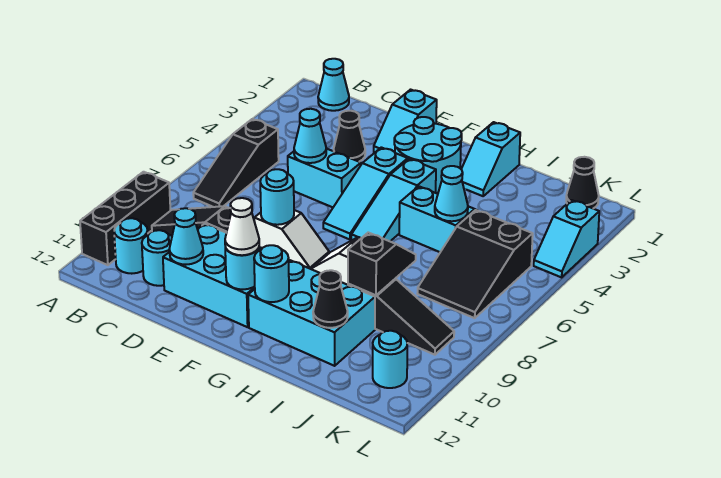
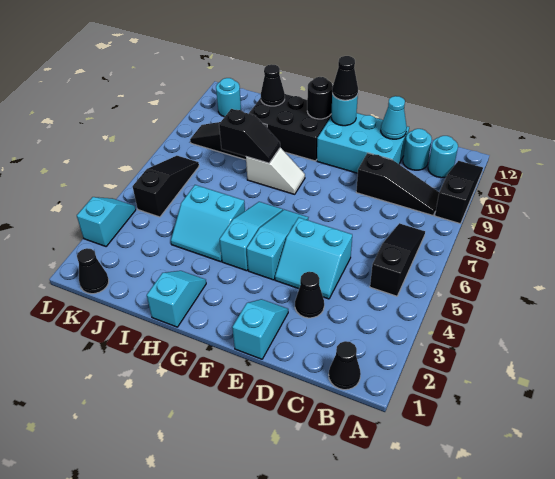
black 1x3 brick [80,172,170,265] -> black 1x3 slope [435,161,483,224]
cyan 1x1 cone [318,59,349,111] -> black 1x1 cone [329,341,361,390]
cyan 1x1 cone [294,109,326,163] -> none
white 1x2 slope [254,210,329,269] -> none
cyan 1x1 round brick [260,169,294,225] -> none
cyan 2x2 round brick [394,117,462,193] -> none
white 1x1 cone [225,198,259,255] -> black 1x1 cone [332,56,358,100]
cyan 2x3 brick [248,260,375,366] -> black 2x3 brick [249,94,331,161]
cyan 1x1 round brick [254,245,289,302] -> black 1x1 round brick [307,77,333,119]
cyan 1x1 cone [435,166,468,221] -> none
black 1x2 slope [348,233,416,295] -> black 1x2 slope turned to [219,109,280,163]
black 2x3 slope [417,210,533,318] -> black 1x3 slope [133,156,199,217]

